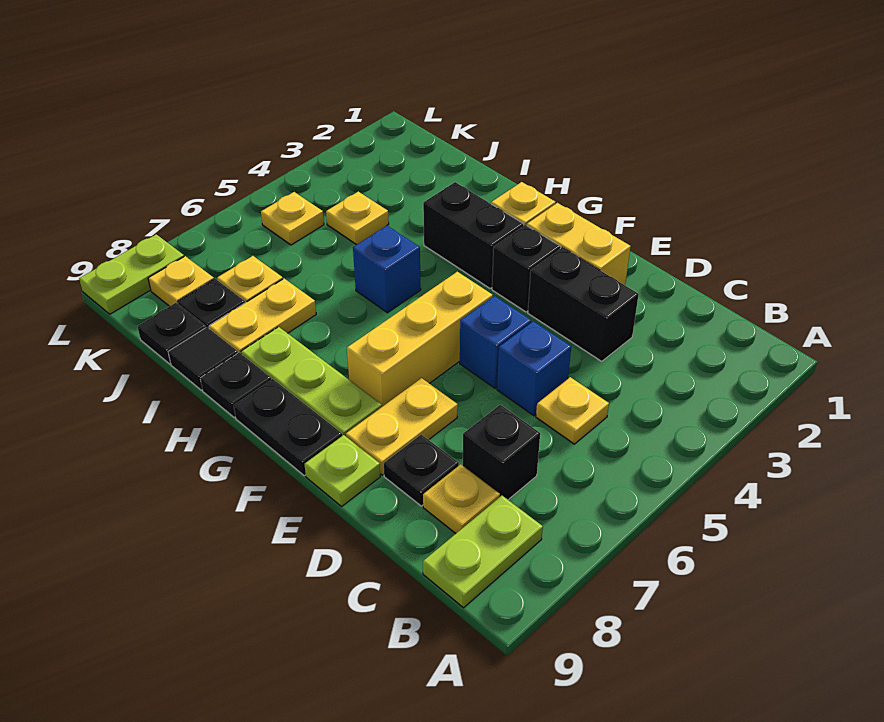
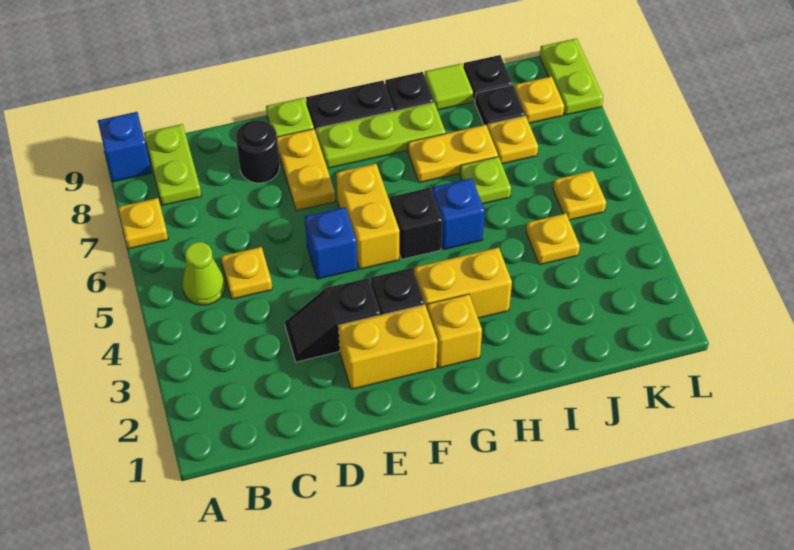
none -> lime 1x1 cone [183,242,225,305]
black 1x1 brick [463,405,540,500] -> black 1x1 brick moved to [390,188,442,259]
yellow 1x1 plate [423,464,500,533] -> yellow 1x1 plate moved to [118,198,168,249]
black 1x2 brick [528,247,639,361] -> black 1x2 slope [285,278,380,362]
blue 1x1 brick [497,321,571,416] -> blue 1x1 brick moved to [98,112,151,182]
black 1x1 plate [384,435,459,506] -> black 1x1 round brick [236,120,280,183]
yellow 1x3 brick [347,272,493,407] -> yellow 1x2 brick [336,164,400,269]
black 1x2 brick [423,182,523,288] -> yellow 1x2 brick [414,247,512,318]
none -> lime 1x1 plate [460,157,511,204]
yellow 1x2 plate [209,279,316,353] -> yellow 1x2 plate turned to [408,125,498,183]
black 1x1 tile [168,327,238,390] -> lime 1x1 tile [425,63,473,110]

